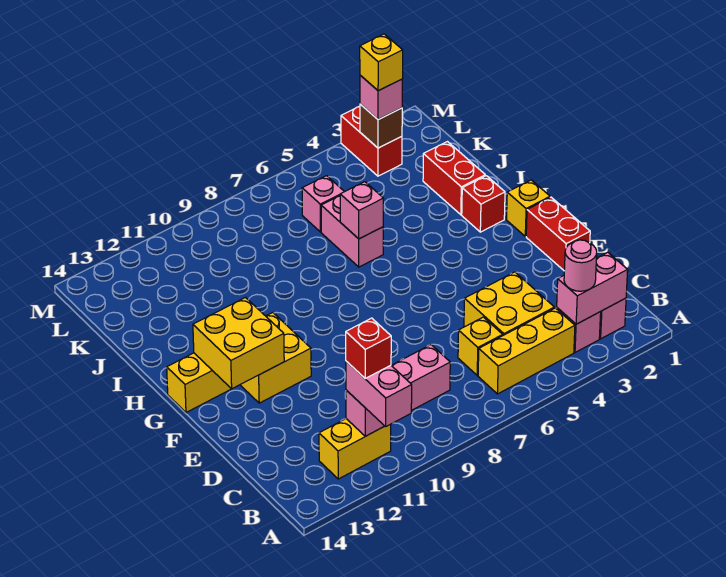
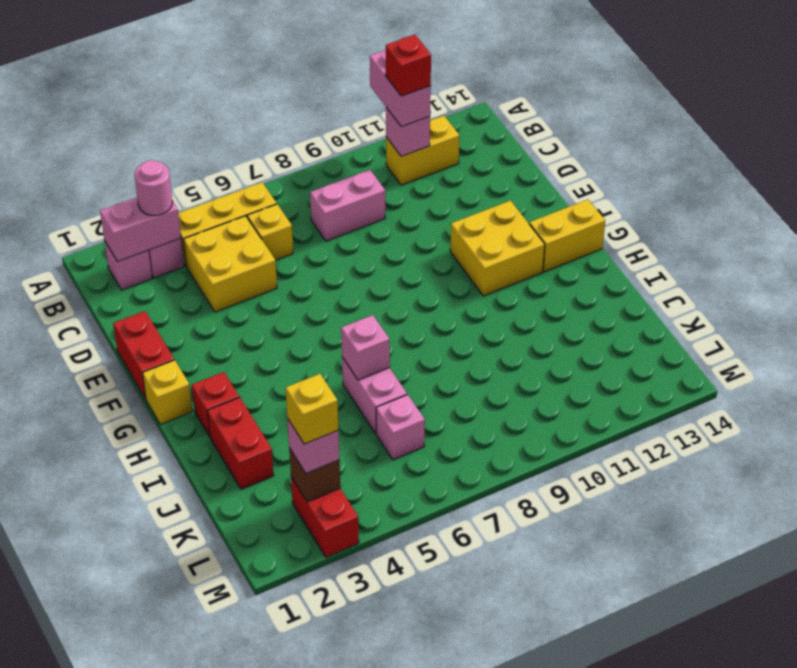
yellow 2x2 brick [193,298,284,389] -> none

